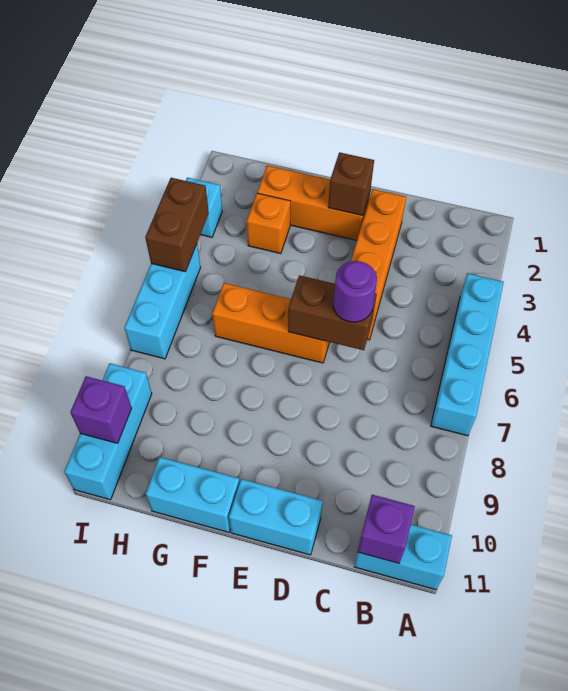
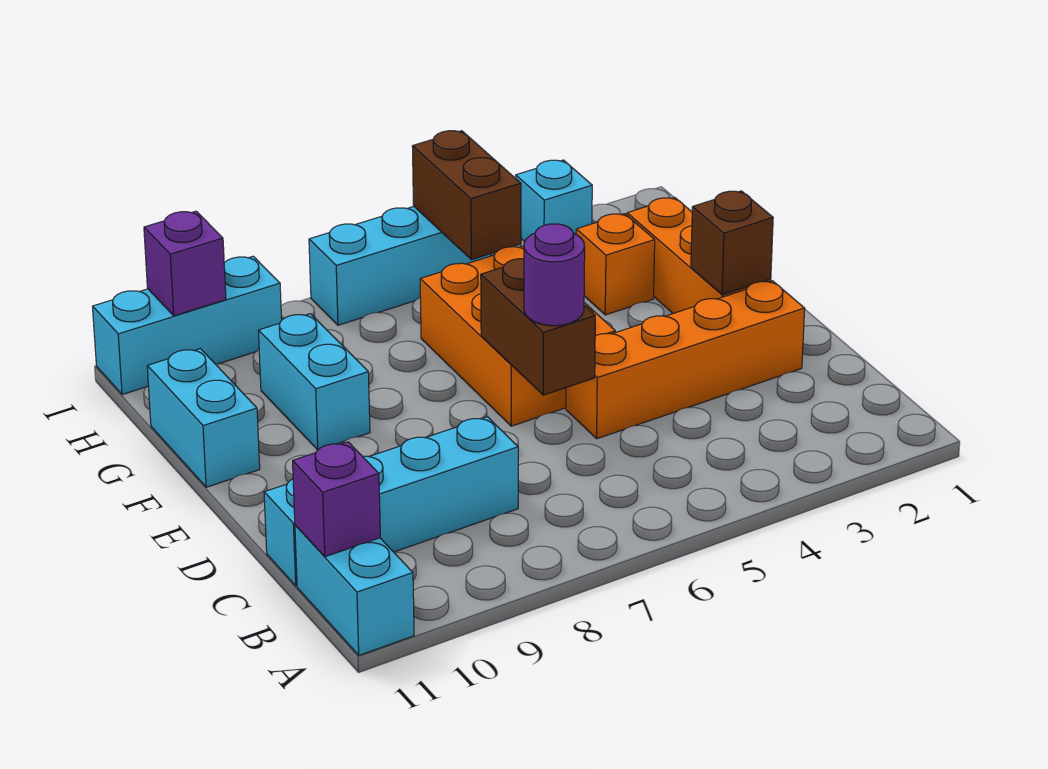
cyan 1x4 brick [431,273,504,436] -> cyan 1x4 brick moved to [264,417,518,586]
cyan 1x2 brick [229,479,323,555] -> cyan 1x2 brick moved to [258,314,370,450]
orange 1x3 brick [212,283,329,363] -> orange 2x3 brick [420,246,615,426]
brown 1x2 brick [145,178,209,272] -> brown 1x2 brick turned to [412,131,521,260]

